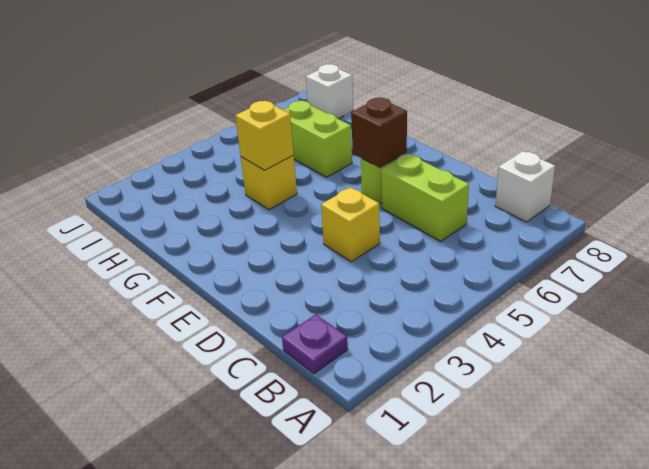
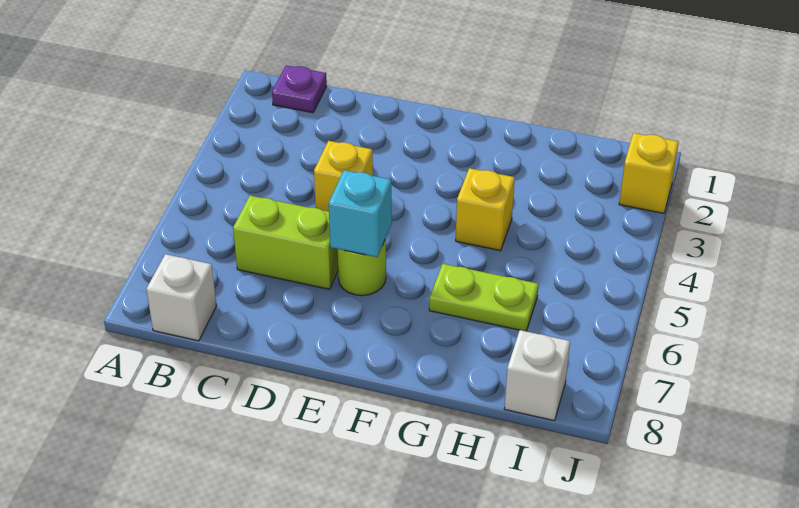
brown 1x1 brick [351,98,407,168] -> cyan 1x1 brick [328,170,392,257]
yellow 1x1 brick [235,101,294,170] -> yellow 1x1 brick moved to [619,133,679,213]
lime 1x2 brick [284,101,352,177] -> lime 1x2 plate [429,264,539,331]

